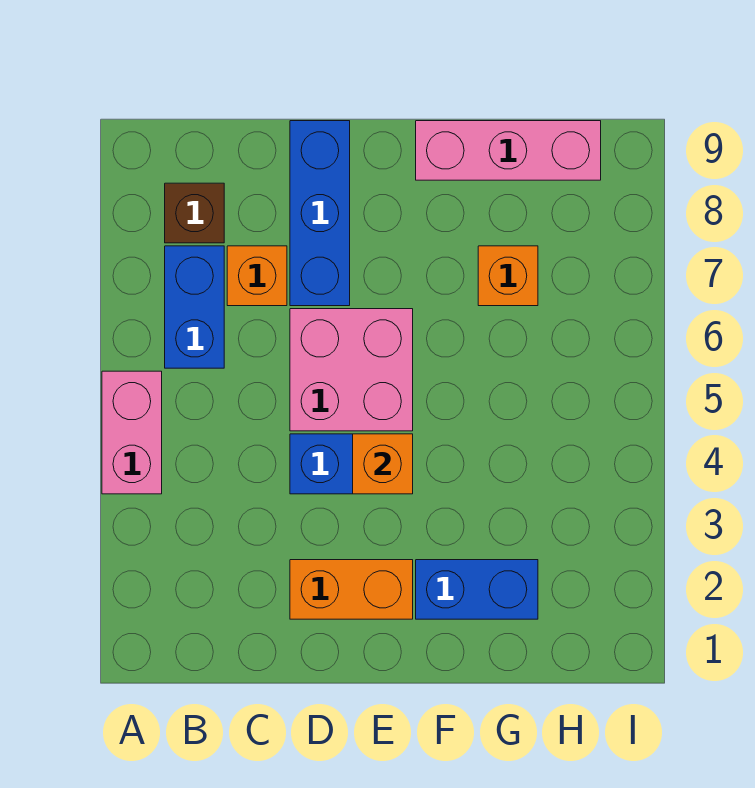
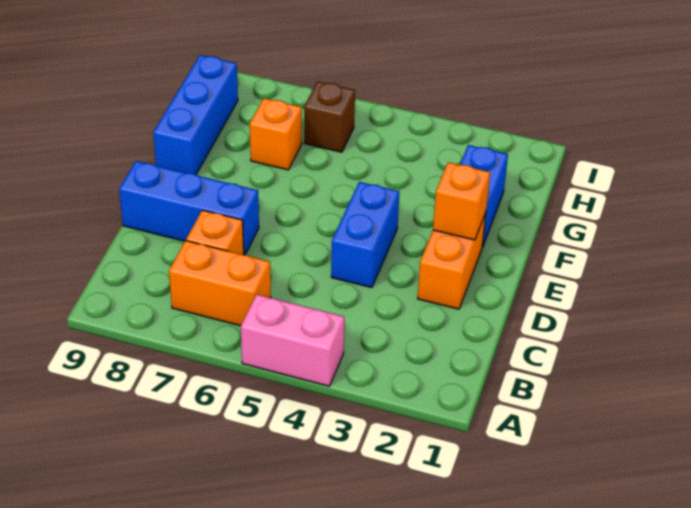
blue 1x2 brick [165,246,224,368] -> orange 1x2 brick [169,241,271,326]
brown 1x1 brick [165,183,224,243] -> brown 1x1 brick moved to [304,81,355,152]
pink 2x2 brick [290,309,413,431] -> none
orange 1x1 brick [353,434,413,494] -> orange 1x1 brick moved to [433,162,490,240]
pink 1x3 brick [416,121,601,180] -> blue 1x3 brick [153,55,238,175]

